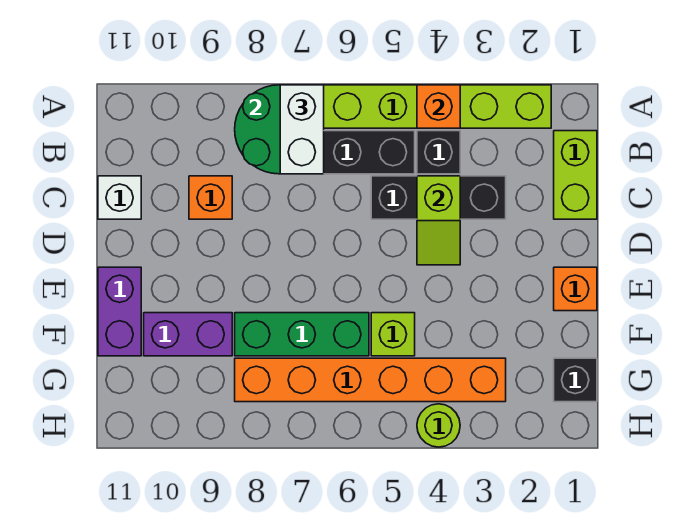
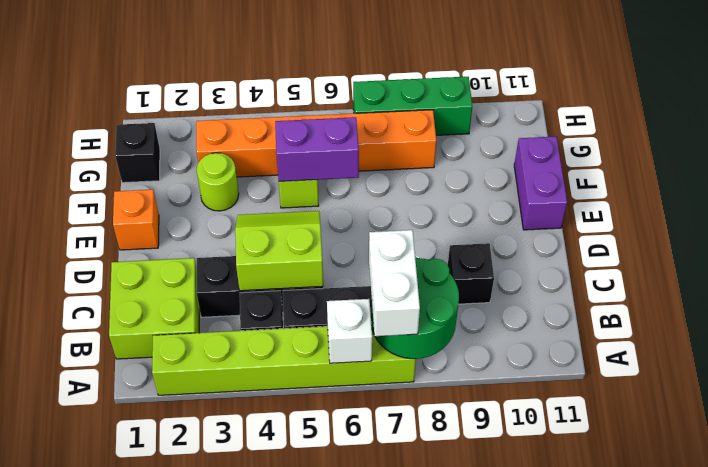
orange 1x1 brick [417,85,460,128] -> none
lime 1x2 brick [554,131,597,219] -> lime 2x2 brick [109,258,199,359]
lime 1x2 slope [417,176,460,265] -> lime 2x2 slope [235,211,323,291]
orange 1x1 brick [189,176,232,219] -> black 1x1 brick [448,243,494,304]
white 1x1 brick [98,176,141,219] -> white 1x1 brick moved to [327,299,372,363]
green 1x3 brick [235,313,369,356] -> green 1x3 brick moved to [353,77,472,135]
purple 1x2 brick [144,313,232,356] -> purple 1x2 brick moved to [275,117,359,181]
lime 1x1 round brick [417,404,460,447] -> lime 1x1 round brick moved to [197,153,239,211]

